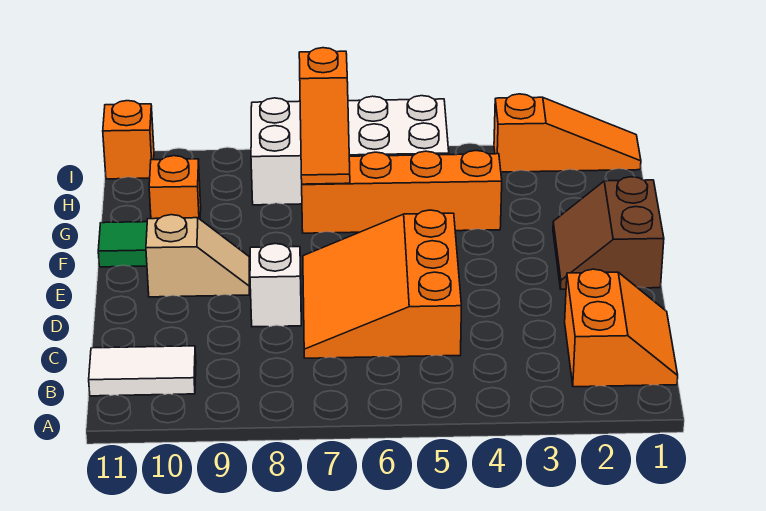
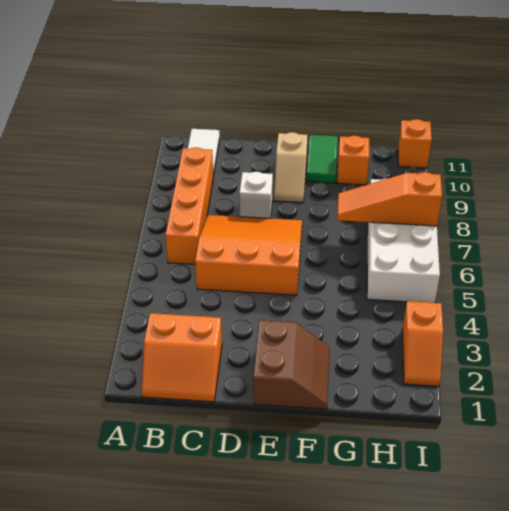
brown 2x2 slope [553,177,664,289] -> brown 2x2 slope turned to [254,320,330,409]
orange 1x4 brick [302,151,502,233] -> orange 1x4 brick moved to [165,147,213,264]
orange 1x3 slope [494,94,641,172] -> orange 1x2 slope [402,301,443,386]

